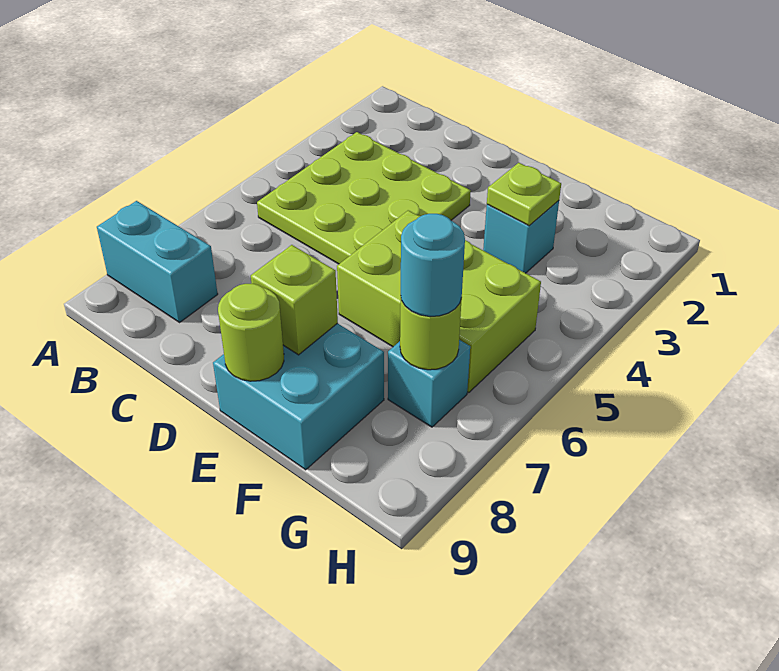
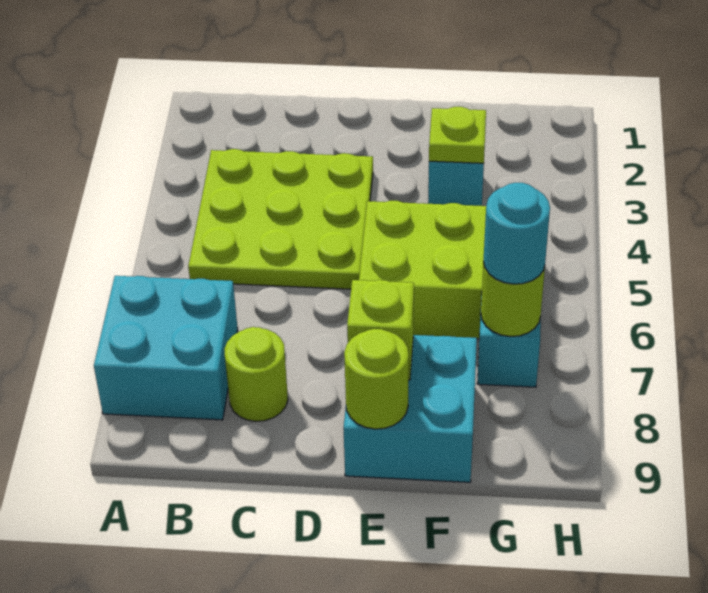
cyan 1x2 brick [97,201,218,322] -> cyan 2x2 brick [94,276,238,420]
none -> lime 1x1 round brick [224,327,288,421]

